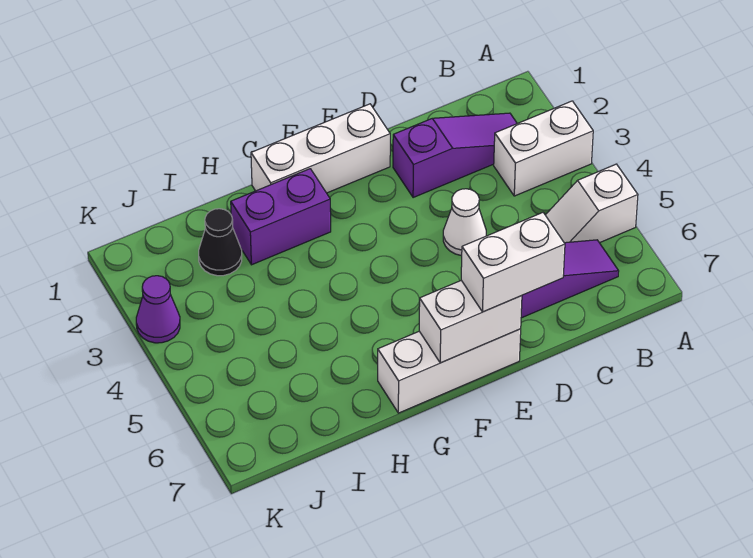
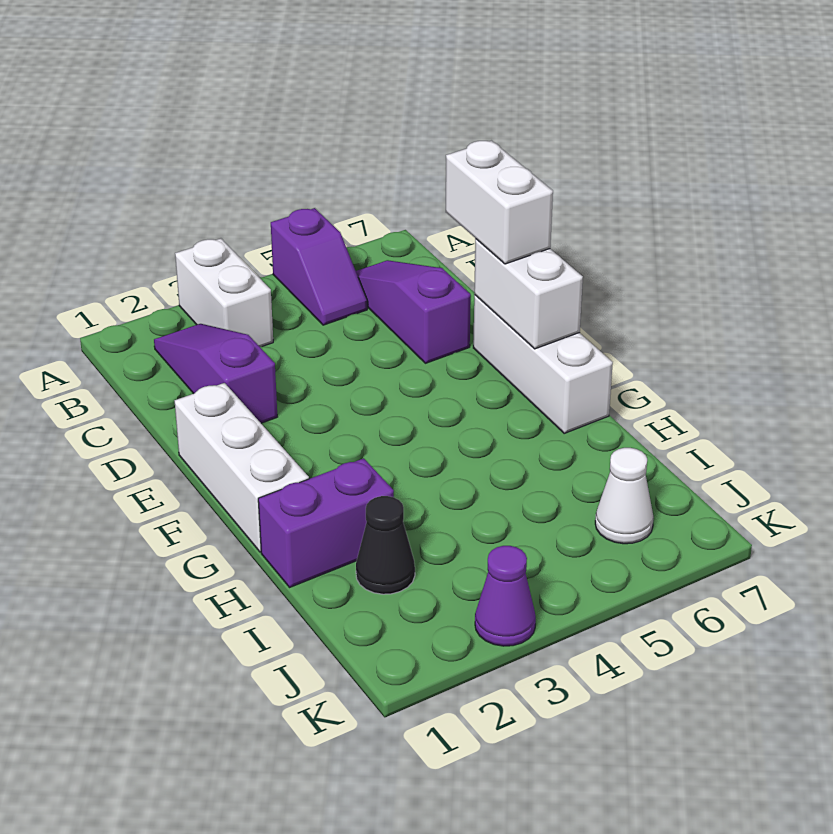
white 1x2 slope [546,164,638,243] -> purple 1x2 slope [271,208,367,325]
white 1x1 cone [443,189,486,256] -> white 1x1 cone moved to [595,448,654,544]
purple 1x2 brick [231,169,331,265] -> purple 1x2 brick turned to [258,458,394,587]

